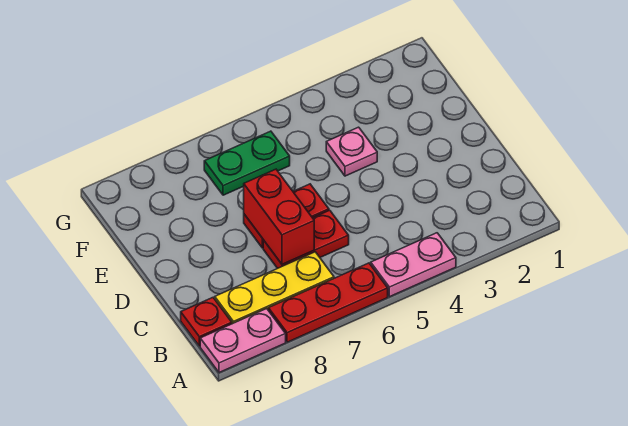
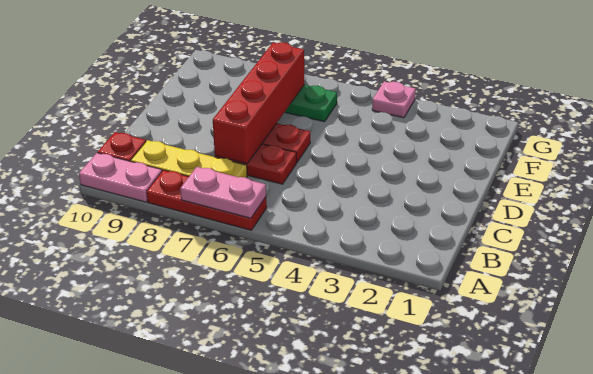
pink 1x2 plate [371,233,456,297] -> pink 1x2 plate moved to [180,167,266,218]
red 1x2 brick [244,169,314,265] -> red 1x4 brick [213,42,304,163]
pink 1x1 plate [326,127,377,176] -> pink 1x1 plate moved to [372,81,416,118]

